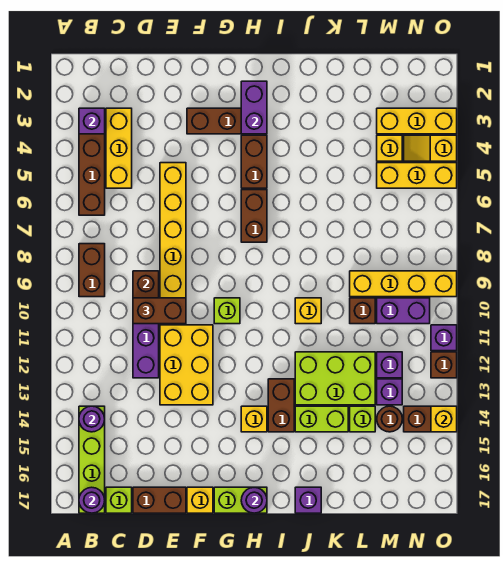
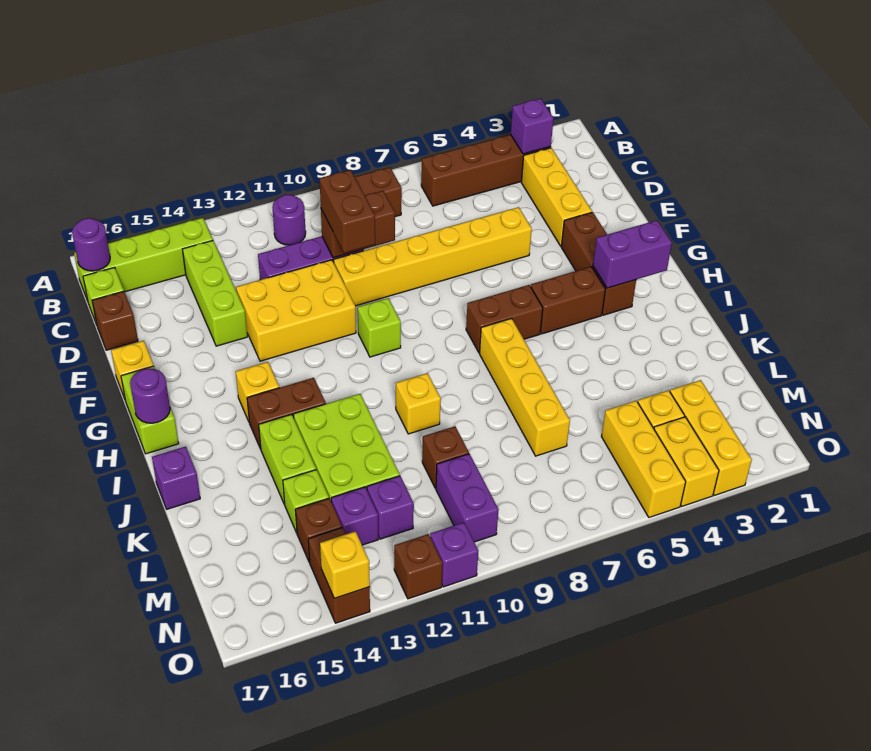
purple 1x1 round brick [79,406,105,432] -> purple 1x1 round brick moved to [272,195,306,245]
yellow 1x3 brick [106,108,132,188] -> yellow 1x3 brick turned to [521,148,592,246]
none -> lime 1x3 brick [183,241,247,346]
brown 1x2 brick [133,487,186,513] -> brown 1x1 brick [92,291,138,350]
yellow 1x4 brick [350,271,457,297] -> yellow 1x4 brick moved to [480,319,570,456]
brown 1x1 round brick [377,406,402,432] -> brown 1x1 brick [295,498,342,562]
yellow 1x2 slope [404,135,457,161] -> yellow 1x2 brick [654,417,719,506]

